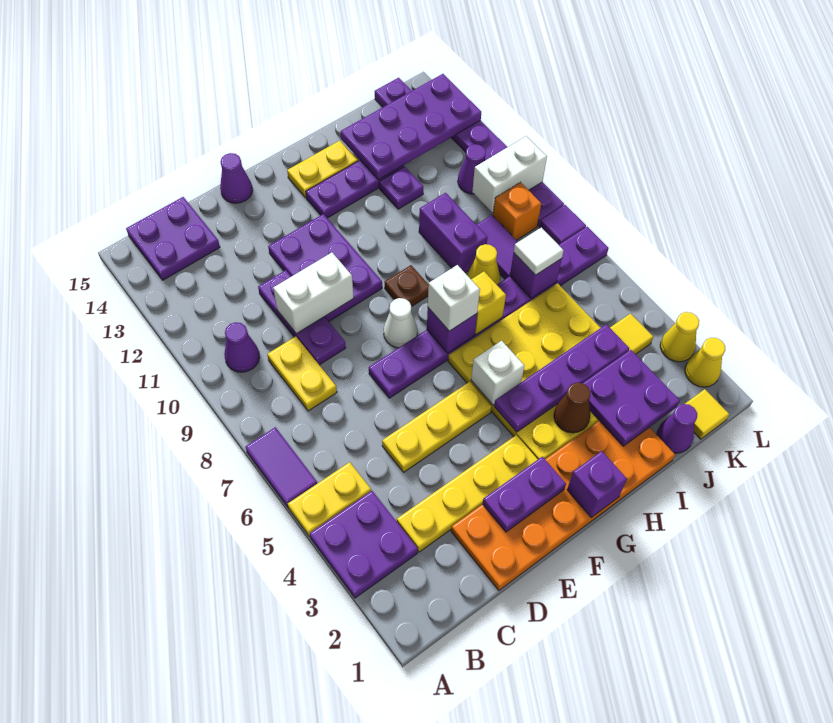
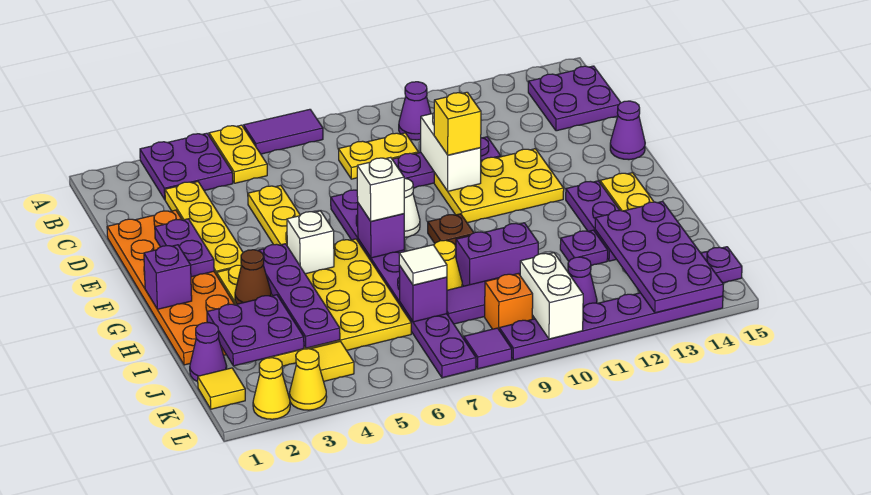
purple 2x3 plate [268,214,382,321] -> yellow 2x3 plate [434,149,564,223]
yellow 1x1 brick [471,272,506,334] -> yellow 1x1 brick moved to [434,92,481,155]

